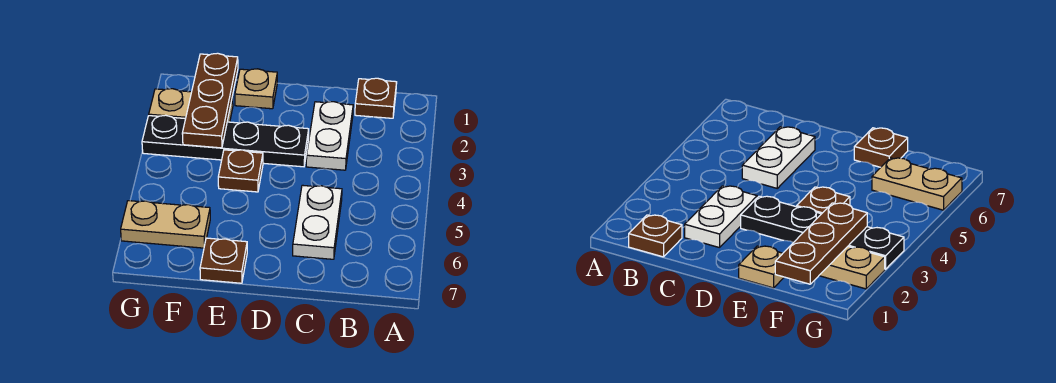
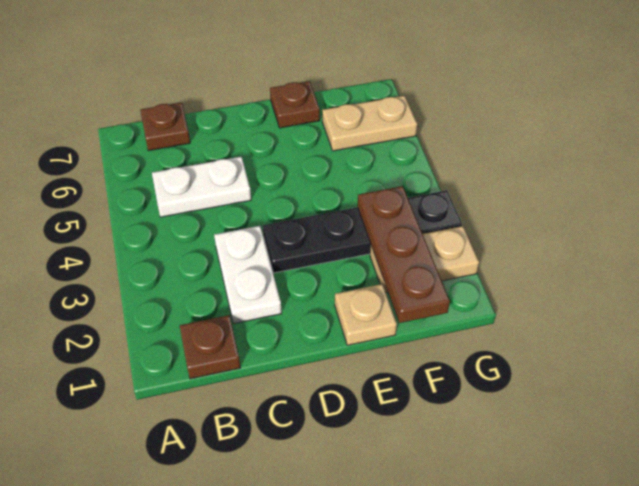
white 1x2 plate [293,185,342,259] -> white 1x2 plate turned to [152,157,251,217]
brown 1x1 plate [218,150,263,192] -> brown 1x1 plate moved to [140,102,190,151]

